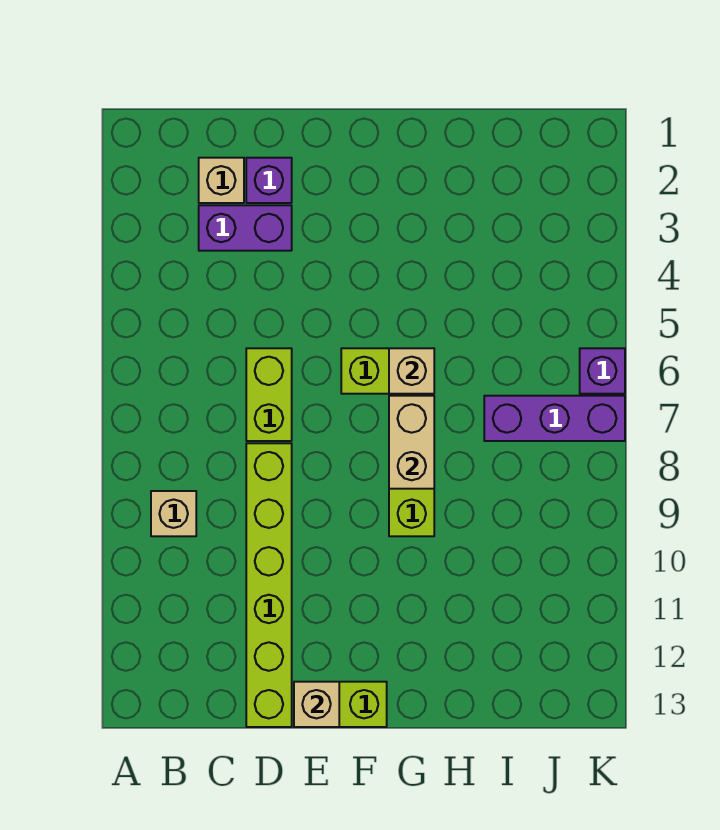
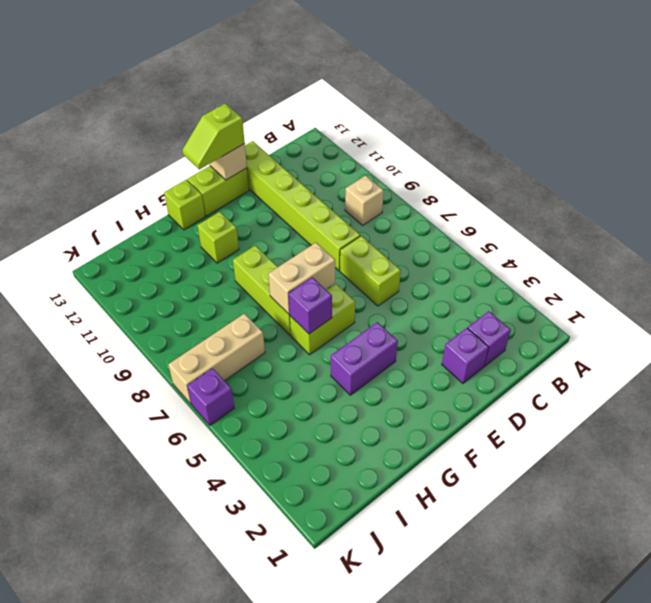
tan 1x1 brick [199,158,244,203] -> purple 1x1 brick [468,311,511,366]
purple 1x2 brick [199,205,292,251] -> purple 1x2 brick moved to [331,322,398,395]
none -> lime 1x2 slope [182,104,245,169]
tan 1x1 brick [389,348,434,394] -> purple 1x1 brick [289,277,332,334]
tan 1x2 brick [389,396,434,489] -> tan 1x2 brick turned to [268,243,335,314]
none -> lime 1x1 brick [198,212,239,263]
none -> lime 1x1 brick [164,180,205,230]
purple 1x3 brick [484,396,625,441] -> tan 1x3 brick [168,314,265,404]

